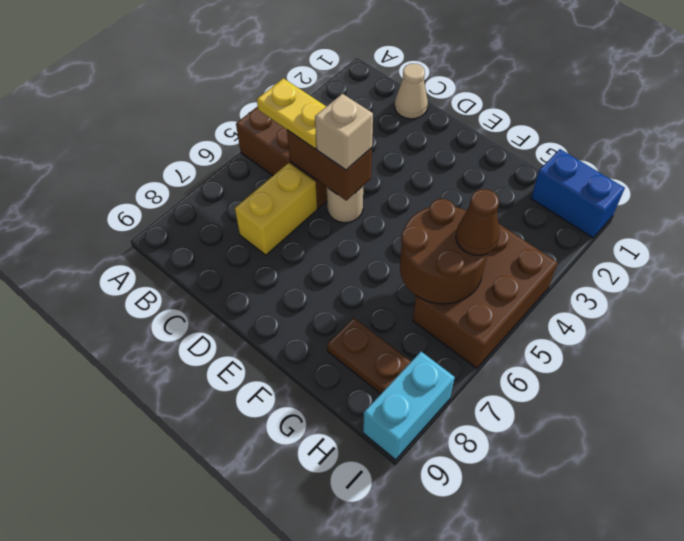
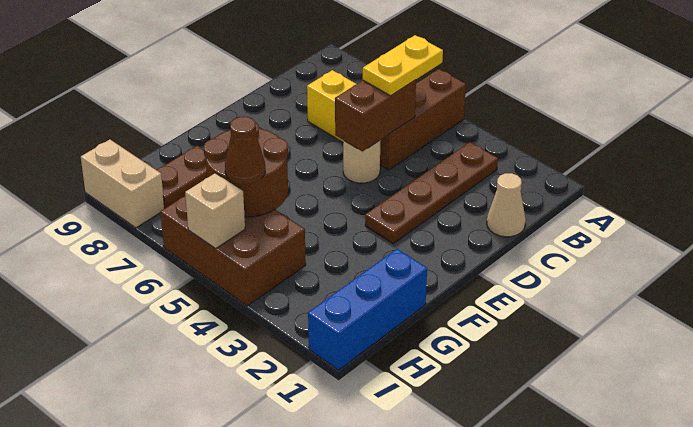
none -> brown 1x4 plate [365,142,498,243]
tan 1x1 brick [315,94,373,170] -> tan 1x1 brick moved to [185,173,245,249]
blue 1x2 brick [531,149,625,238] -> blue 1x3 brick [308,249,427,370]
cyan 1x2 brick [363,352,455,460] -> tan 1x2 brick [81,140,164,228]

